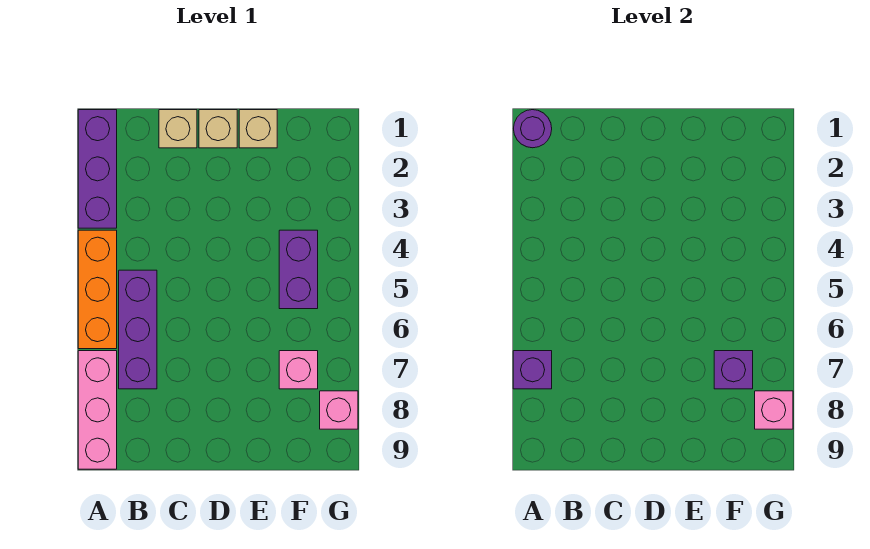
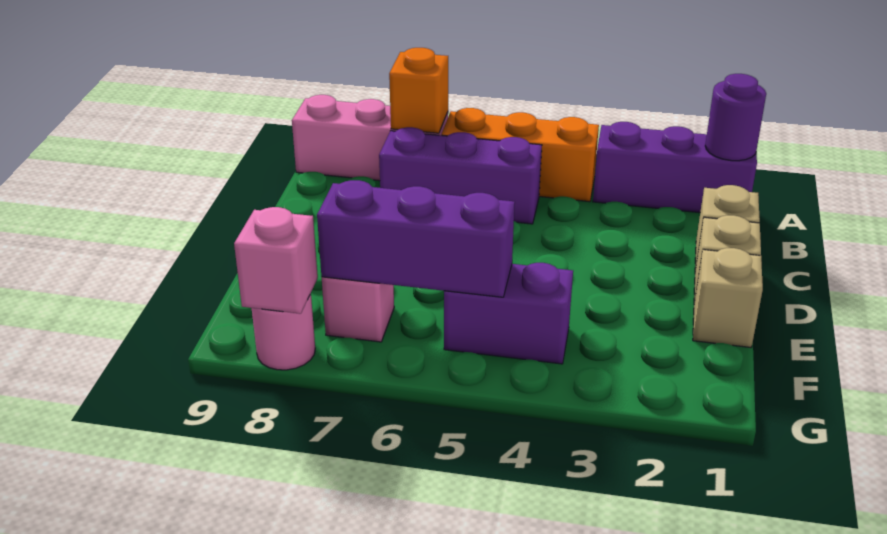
purple 1x1 brick [513,351,552,389] -> orange 1x1 brick [389,48,448,133]
purple 1x1 brick [714,351,753,389] -> purple 1x3 brick [317,180,515,297]
pink 1x1 brick [320,391,358,429] -> pink 1x1 round brick [252,294,315,370]

